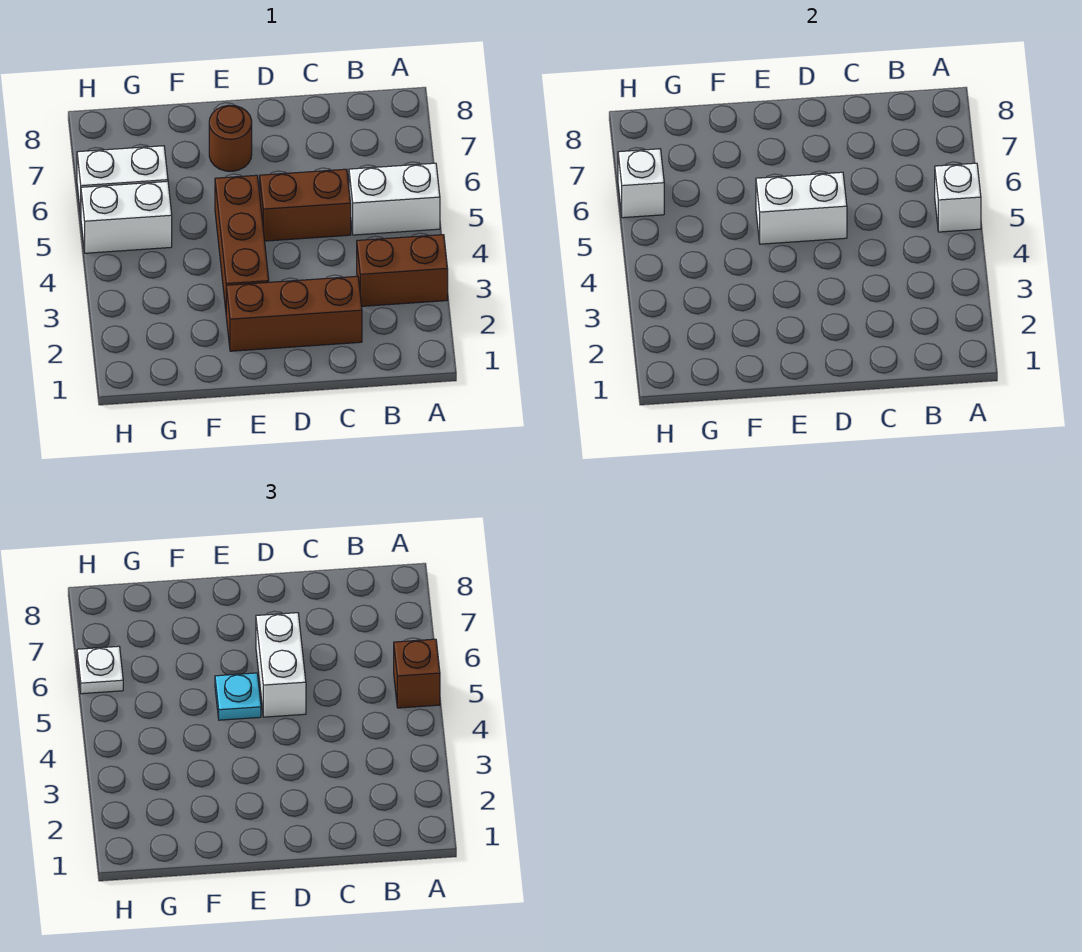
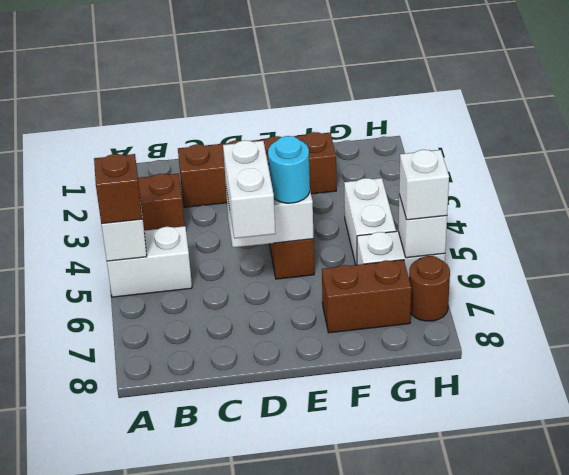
brown 1x3 brick [226,276,362,351] -> brown 1x4 brick [178,132,336,207]
brown 1x2 brick [260,169,351,241] -> brown 1x2 brick moved to [322,260,411,333]
cyan 1x1 plate [215,673,261,720] -> cyan 1x1 round brick [268,136,310,203]
brown 1x1 round brick [209,105,252,171] -> brown 1x1 round brick moved to [409,256,450,321]
white 1x2 brick [81,181,172,253] -> white 1x2 brick turned to [344,178,396,265]
white 1x1 plate [77,646,123,694] -> white 1x1 brick [399,150,449,220]

